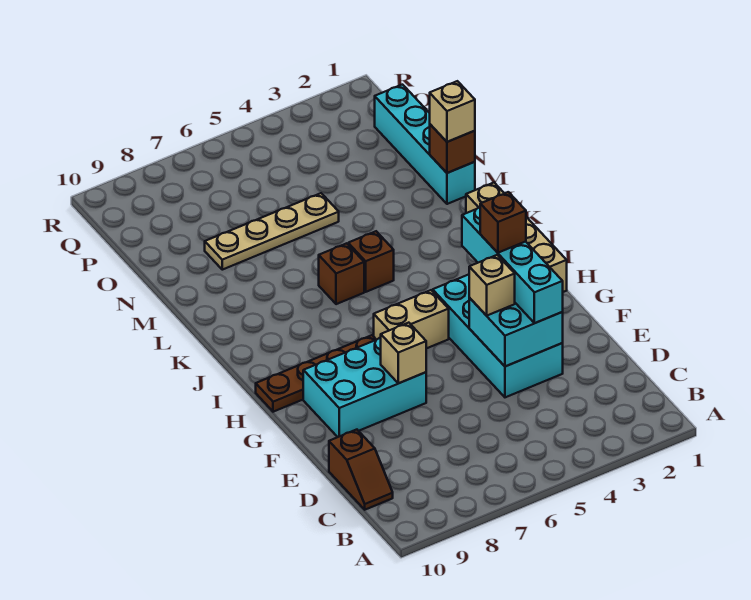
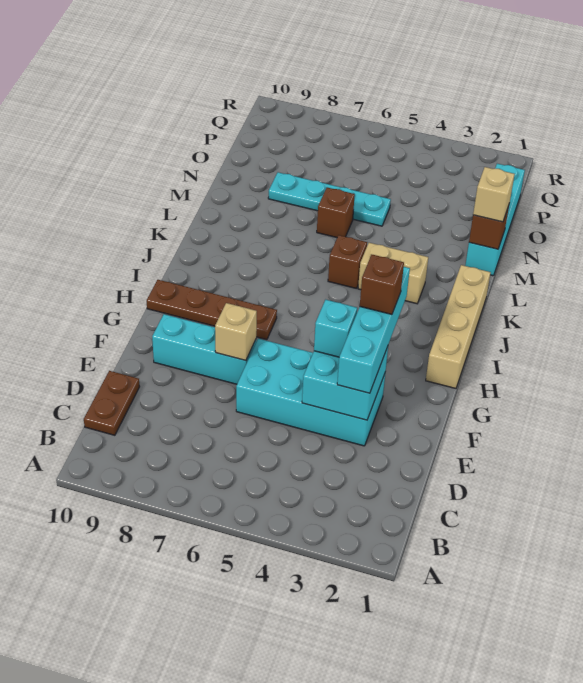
brown 1x2 slope [329,430,393,510] -> brown 1x2 plate [84,371,140,435]
cyan 2x4 brick [433,275,563,397] -> cyan 2x4 brick turned to [236,339,385,446]
tan 1x1 brick [469,255,515,316] -> cyan 1x1 brick [314,300,357,357]
cyan 2x3 brick [303,338,426,437] -> cyan 1x3 brick [152,314,256,384]
tan 1x2 brick [374,290,449,349] -> tan 1x2 brick moved to [358,243,428,304]
brown 1x1 brick [319,243,364,304] -> brown 1x1 brick moved to [317,187,355,238]
tan 1x4 plate [205,193,339,270] -> cyan 1x4 plate [268,172,391,226]

